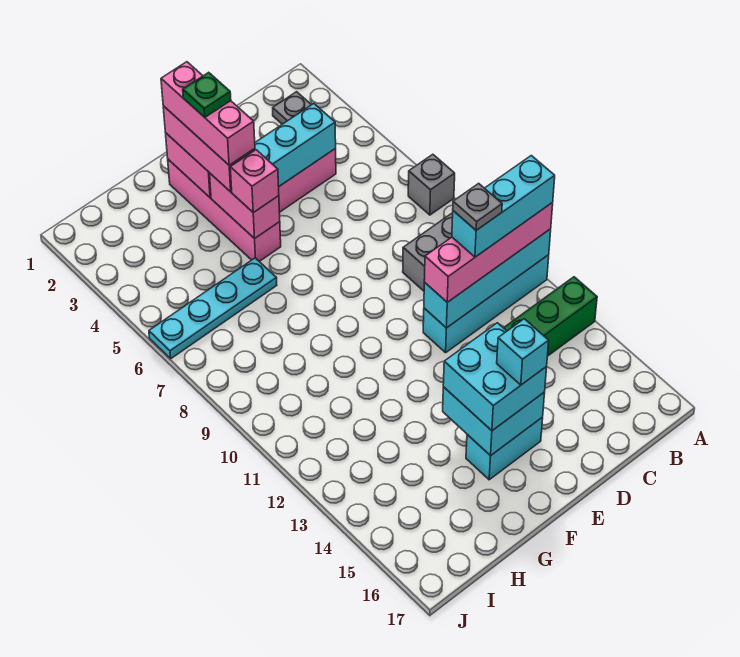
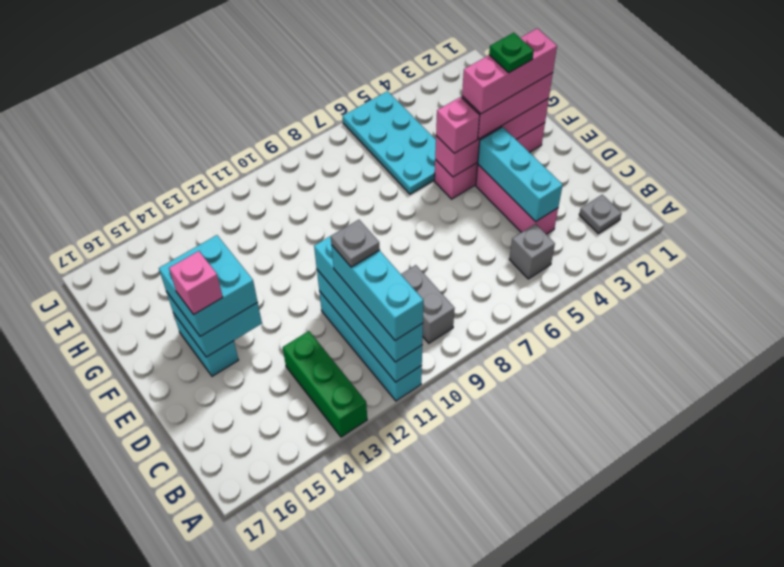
grey 1x1 brick [408,154,455,215] -> grey 1x1 brick moved to [509,224,555,279]
pink 1x4 brick [424,203,553,302] -> cyan 1x4 brick [314,236,423,362]
cyan 1x1 brick [497,319,549,385] -> pink 1x1 brick [169,251,223,315]
cyan 1x4 plate [149,258,277,359] -> cyan 2x4 plate [343,91,436,194]

